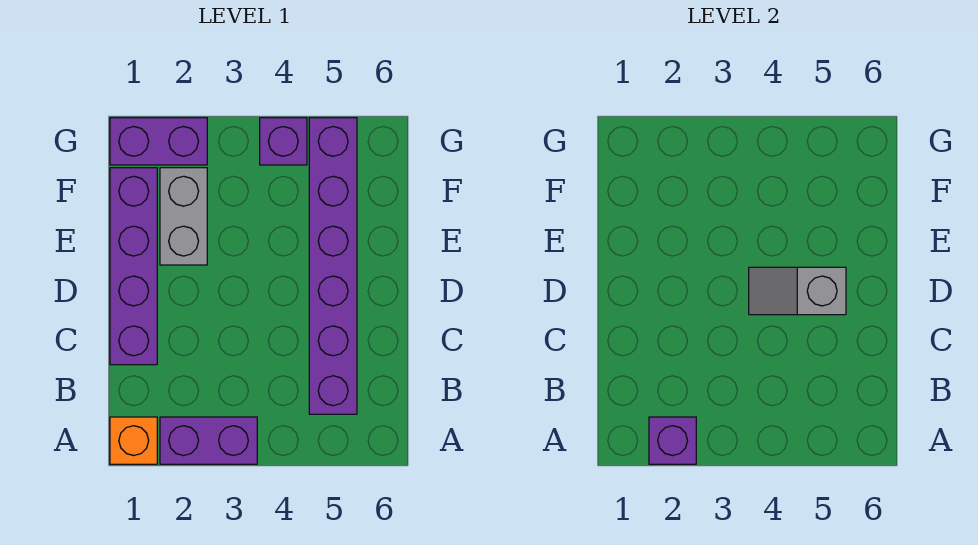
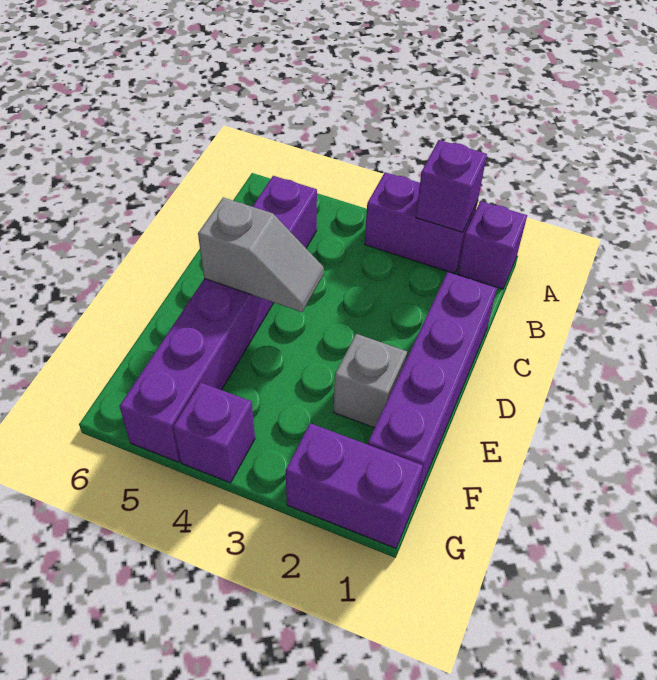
orange 1x1 brick [110,417,157,464] -> purple 1x1 brick [458,201,527,289]
grey 1x2 brick [160,168,207,265] -> grey 1x1 brick [334,334,407,428]

